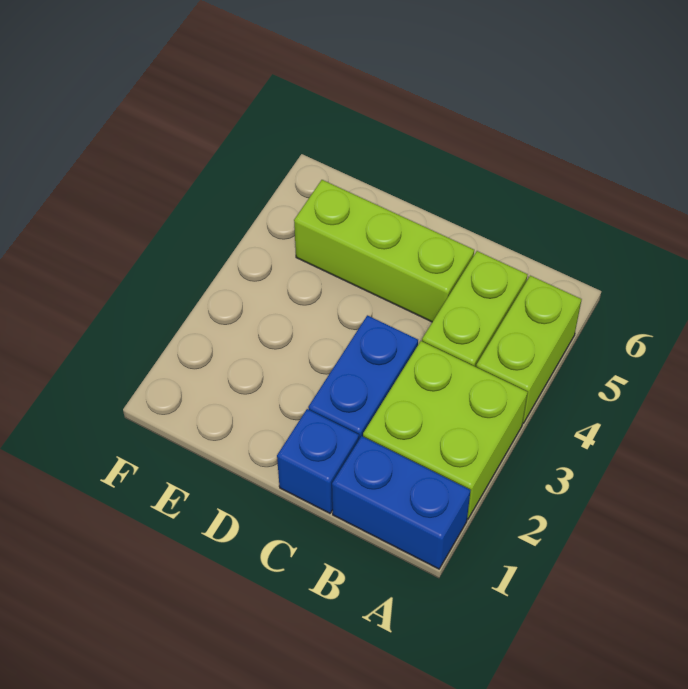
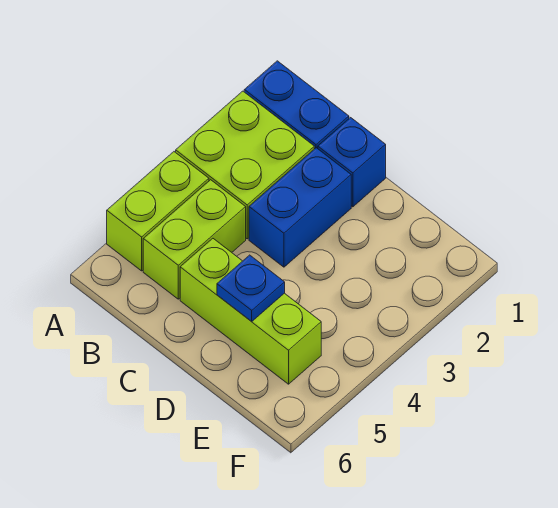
none -> blue 1x1 plate [217,255,285,322]

